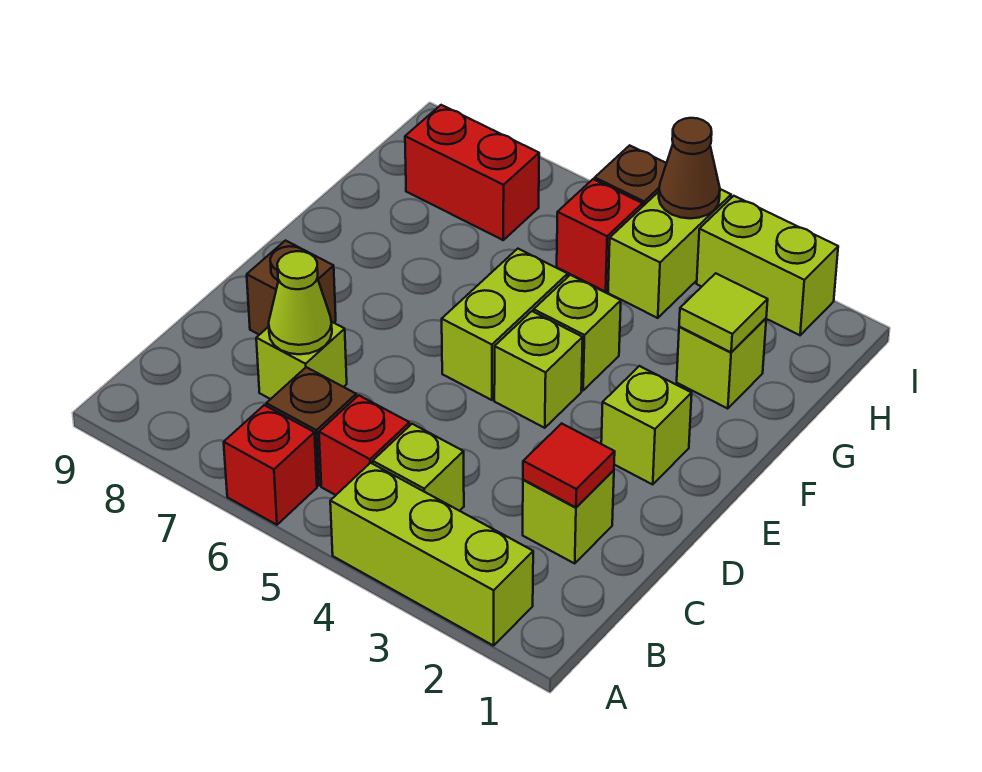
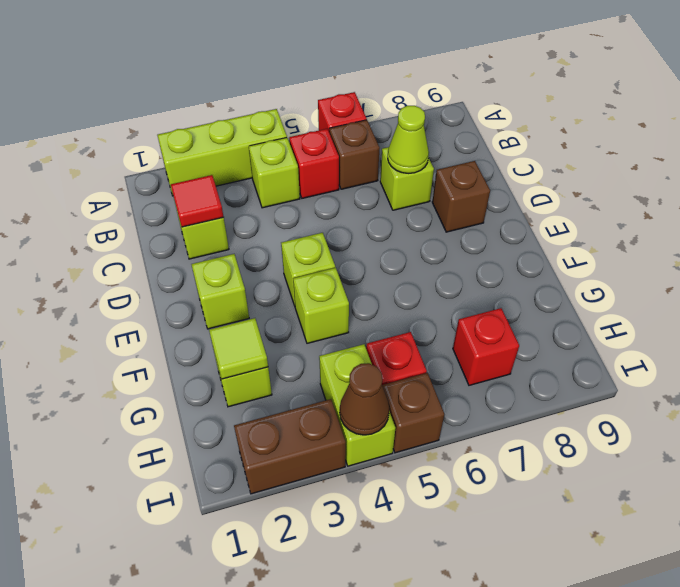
lime 1x2 brick [442,249,568,400] -> none
red 1x2 brick [405,105,539,240] -> red 1x1 brick [453,308,519,385]
lime 1x2 brick [697,196,838,335] -> brown 1x2 brick [234,399,346,494]

